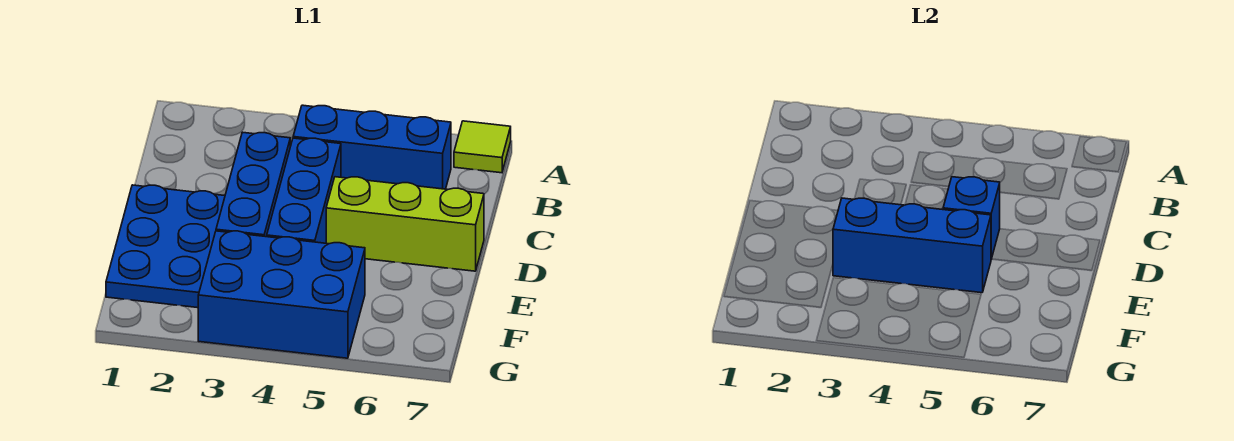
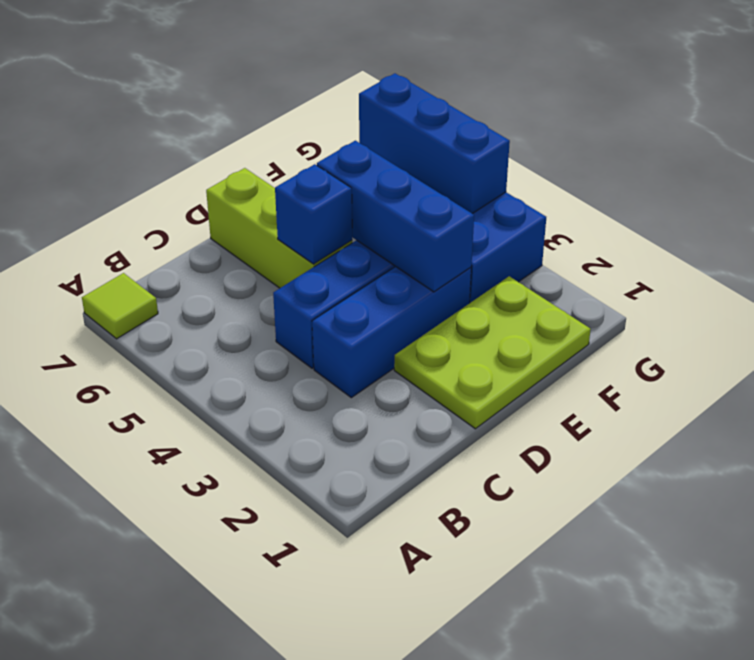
blue 1x3 brick [293,105,451,189] -> blue 1x3 brick moved to [359,73,510,214]
blue 2x3 plate [106,185,225,308] -> lime 2x3 plate [394,276,591,429]

